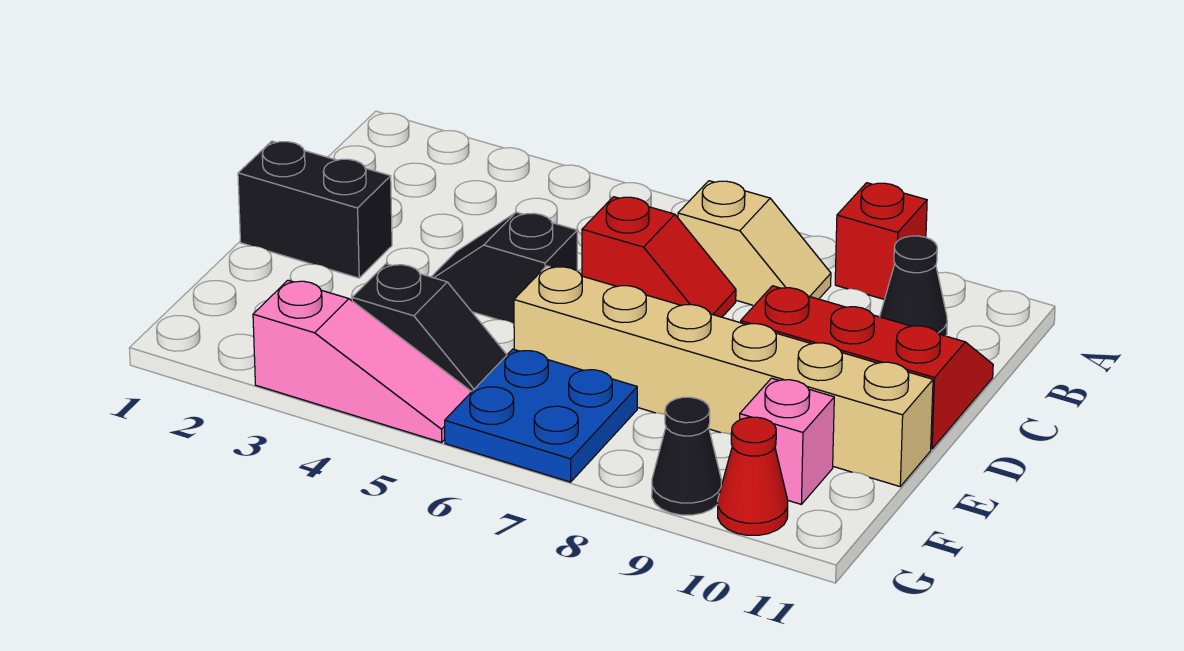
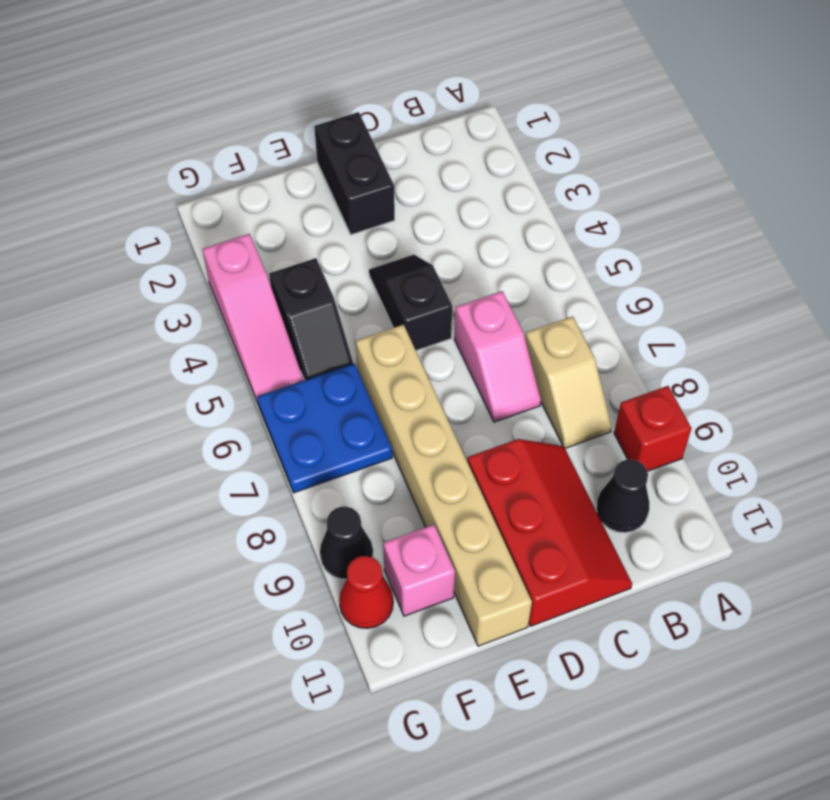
red 1x2 slope [582,197,736,317] -> pink 1x2 slope [454,291,541,422]

